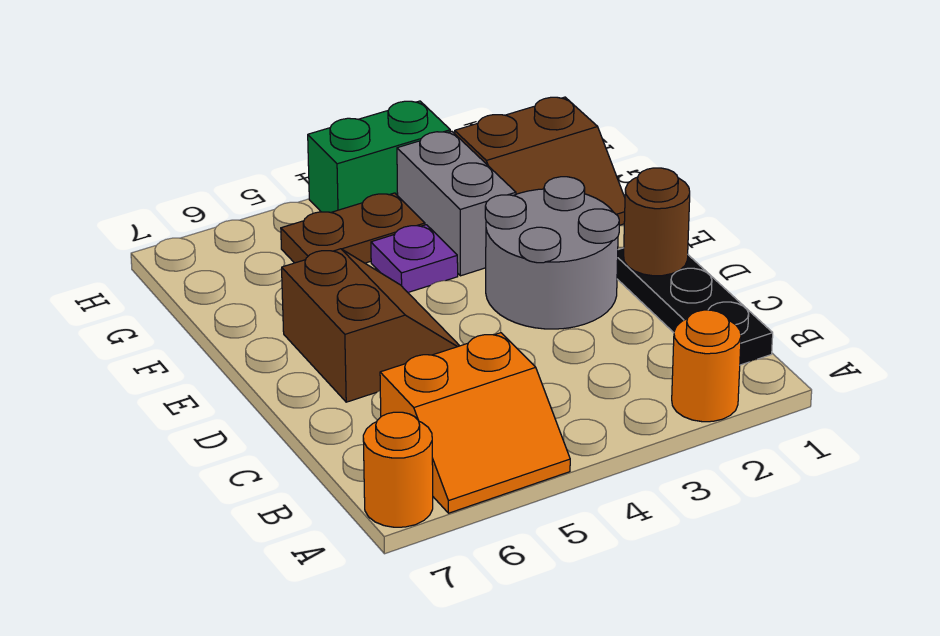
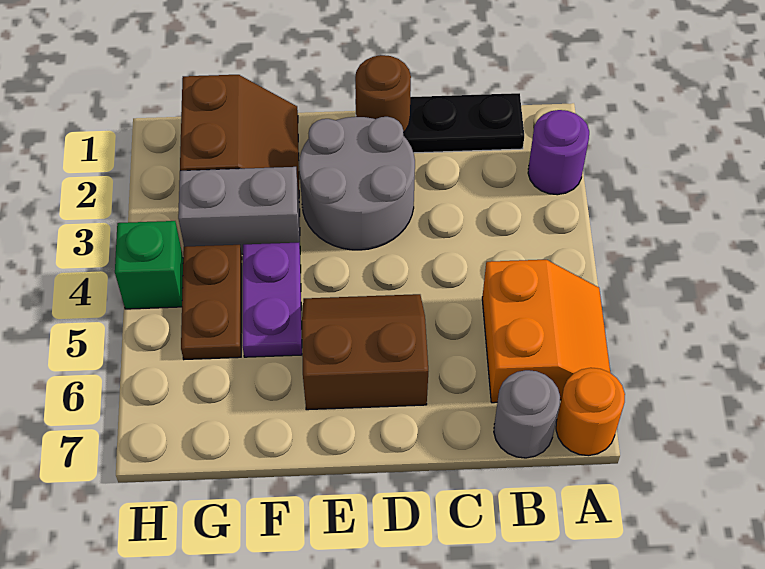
orange 1x1 round brick [672,310,741,422] -> purple 1x1 round brick [528,110,589,195]
none -> grey 1x1 round brick [494,370,560,458]
purple 1x1 plate [371,225,458,292] -> purple 1x2 plate [242,243,302,357]
green 1x2 brick [308,101,450,212] -> green 1x1 brick [115,221,183,309]

